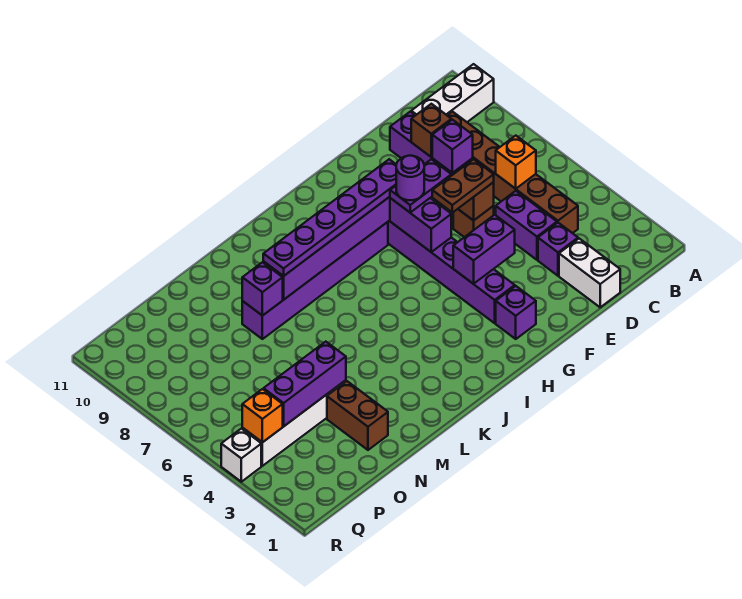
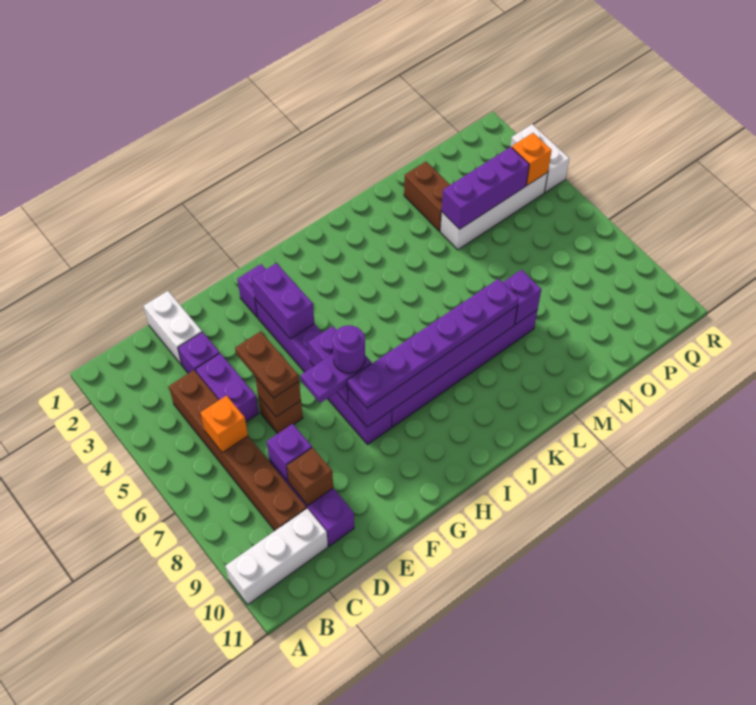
brown 1x2 plate [432,159,494,213] -> brown 1x2 plate turned to [235,331,299,398]
purple 1x2 brick [453,215,515,284] -> purple 1x2 brick turned to [252,263,314,339]
white 1x1 brick [221,429,261,482] -> white 1x2 brick [511,124,569,192]

